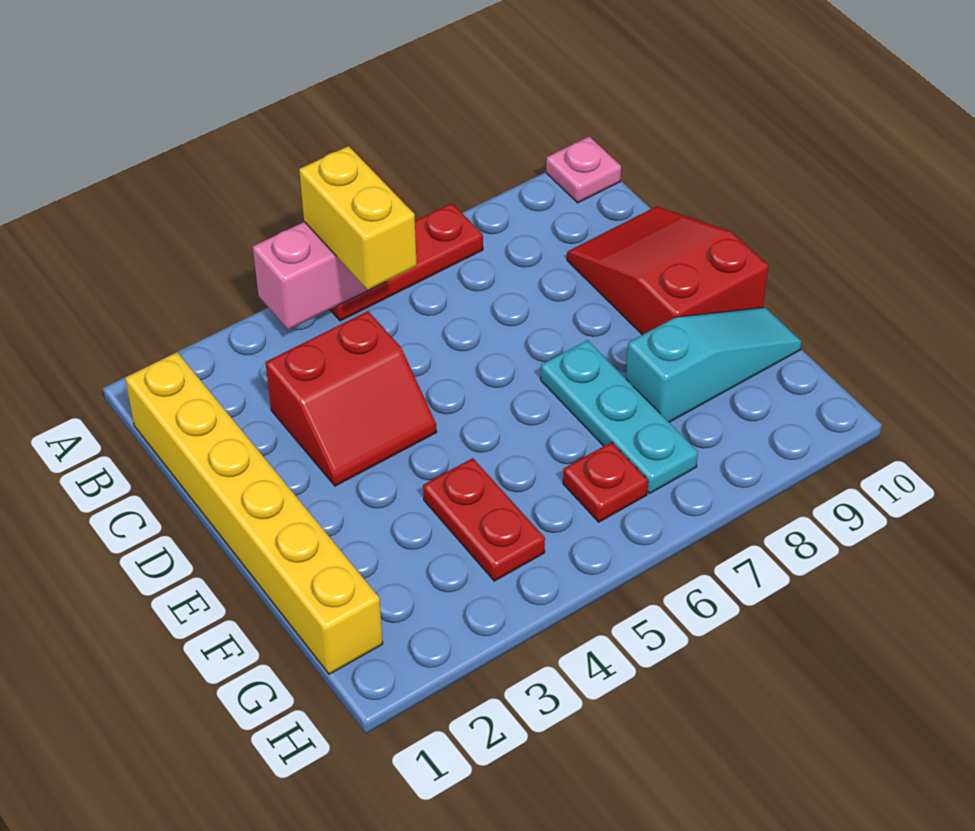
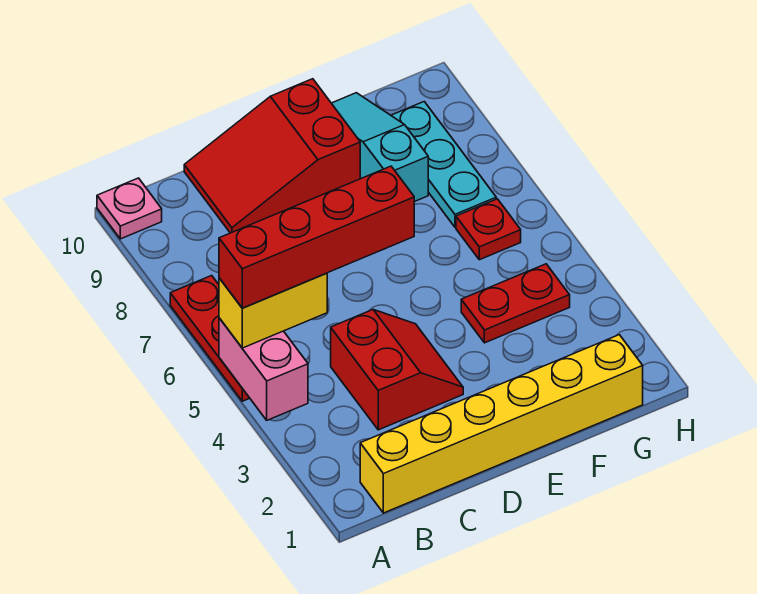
none -> red 1x4 brick [219,166,414,308]
cyan 1x3 plate [541,340,698,494] -> cyan 1x3 plate turned to [391,102,496,227]

